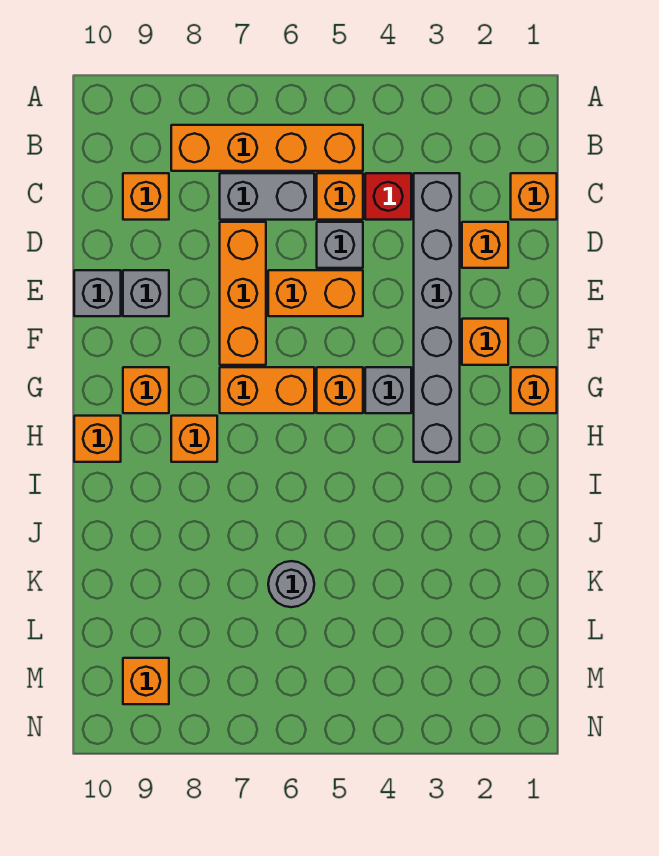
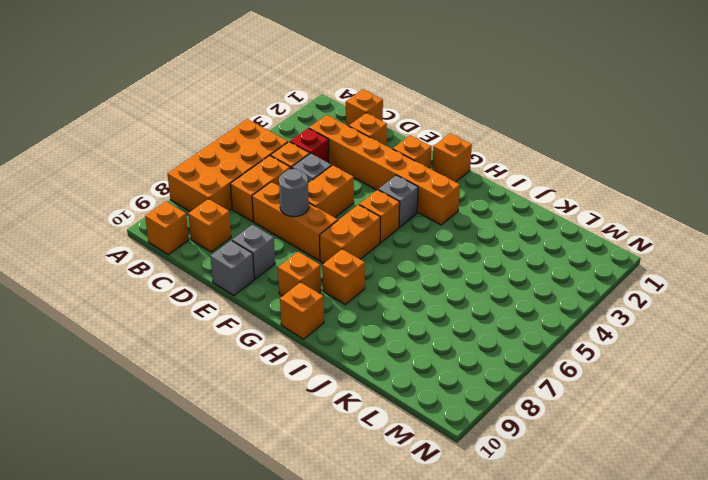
orange 1x4 brick [171,125,363,171] -> orange 2x4 brick [168,119,288,212]
grey 1x6 brick [414,173,460,462] -> orange 1x6 brick [309,115,460,225]
grey 1x2 brick [220,173,314,220] -> orange 1x2 brick [230,156,290,221]
grey 1x1 round brick [268,561,314,607] -> grey 1x1 round brick moved to [279,169,309,217]
orange 1x1 brick [123,658,169,704] -> orange 1x1 brick moved to [145,201,189,255]

